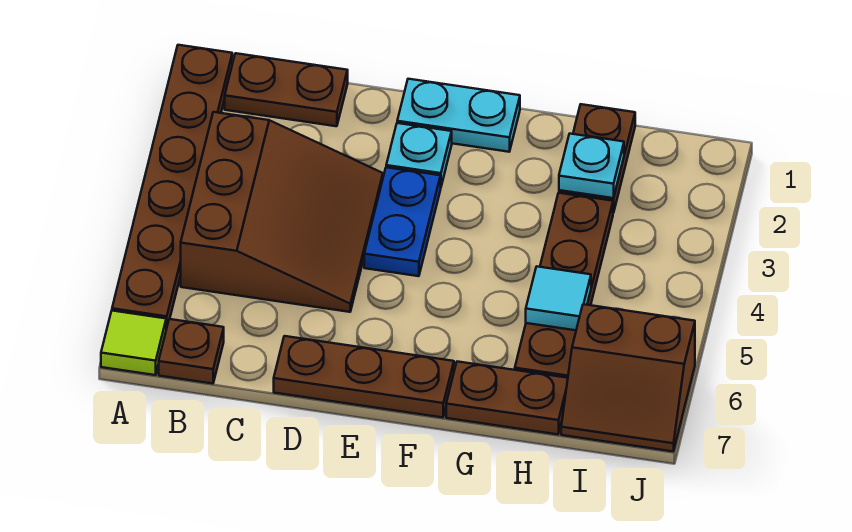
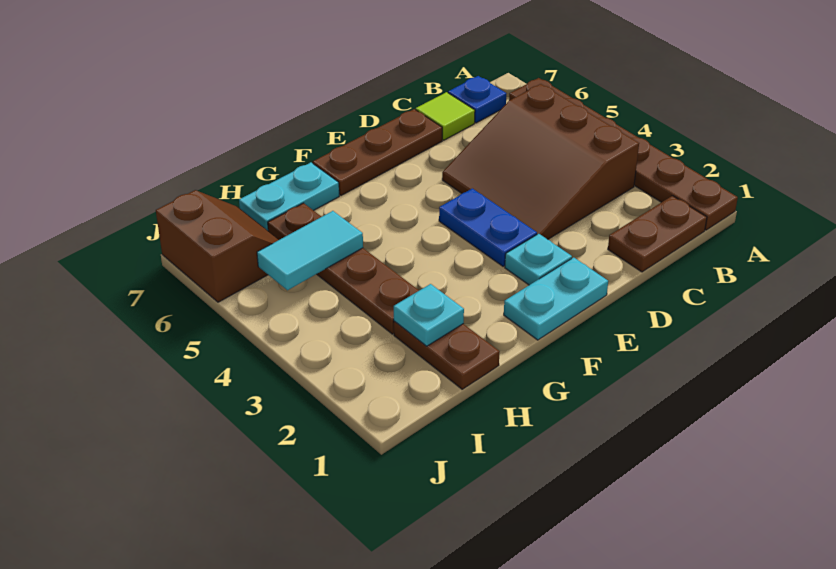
lime 1x1 tile [101,311,166,375] -> lime 1x1 tile moved to [416,92,475,140]
brown 1x1 plate [159,319,224,384] -> blue 1x1 plate [448,76,506,123]
brown 1x2 plate [446,362,568,434] -> cyan 1x2 plate [239,162,339,230]
cyan 1x1 tile [526,267,591,330] -> cyan 1x2 tile [257,211,363,290]
brown 2x2 slope [561,304,695,451] -> brown 2x2 slope turned to [156,190,279,302]

